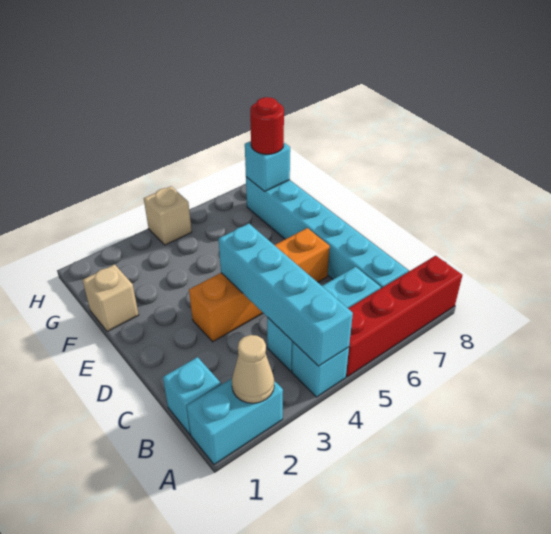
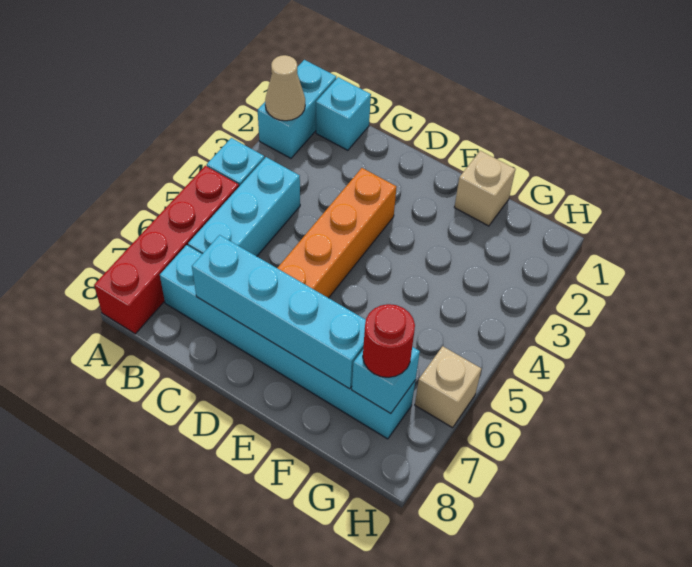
cyan 1x4 brick [219,224,353,366] -> cyan 1x4 brick moved to [192,235,366,389]
tan 1x1 brick [144,186,192,245] -> tan 1x1 brick moved to [415,346,482,428]

